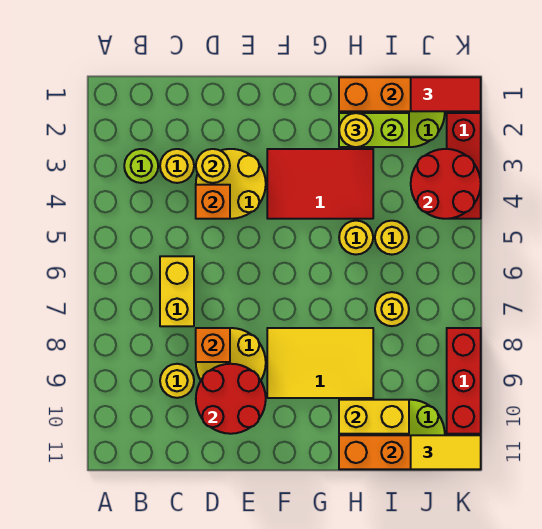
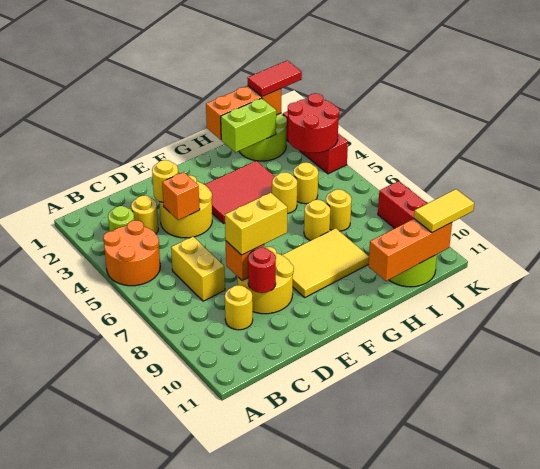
none -> orange 2x2 round brick [103,220,160,286]
red 2x2 round brick [196,364,266,434] -> red 1x1 round brick [248,248,276,293]
yellow 1x1 round brick [339,113,373,147] -> yellow 1x1 round brick moved to [304,200,330,241]
yellow 1x2 brick [339,400,409,434] -> yellow 1x2 brick moved to [225,193,287,255]

